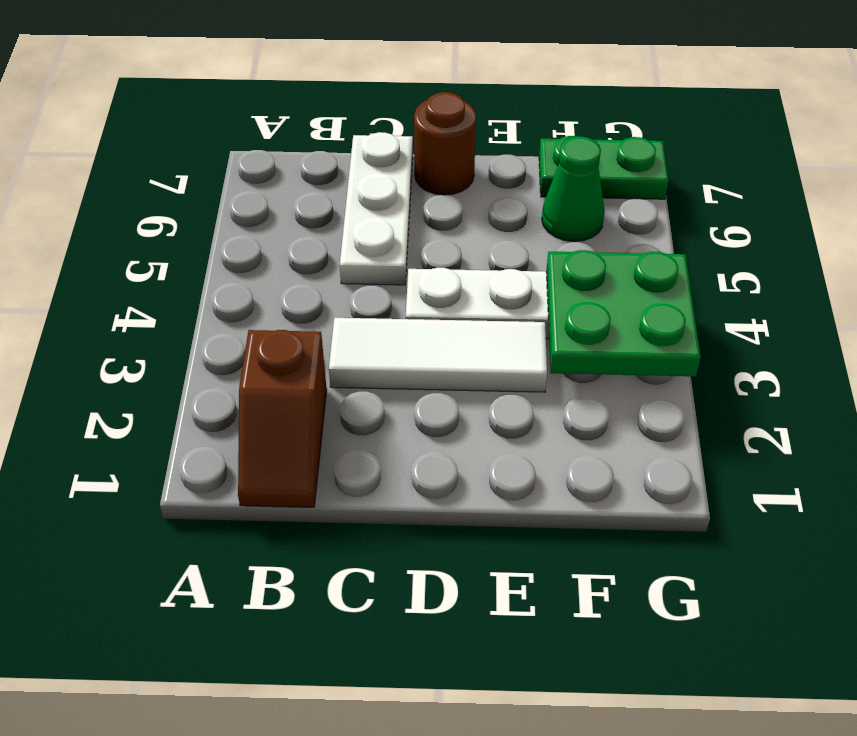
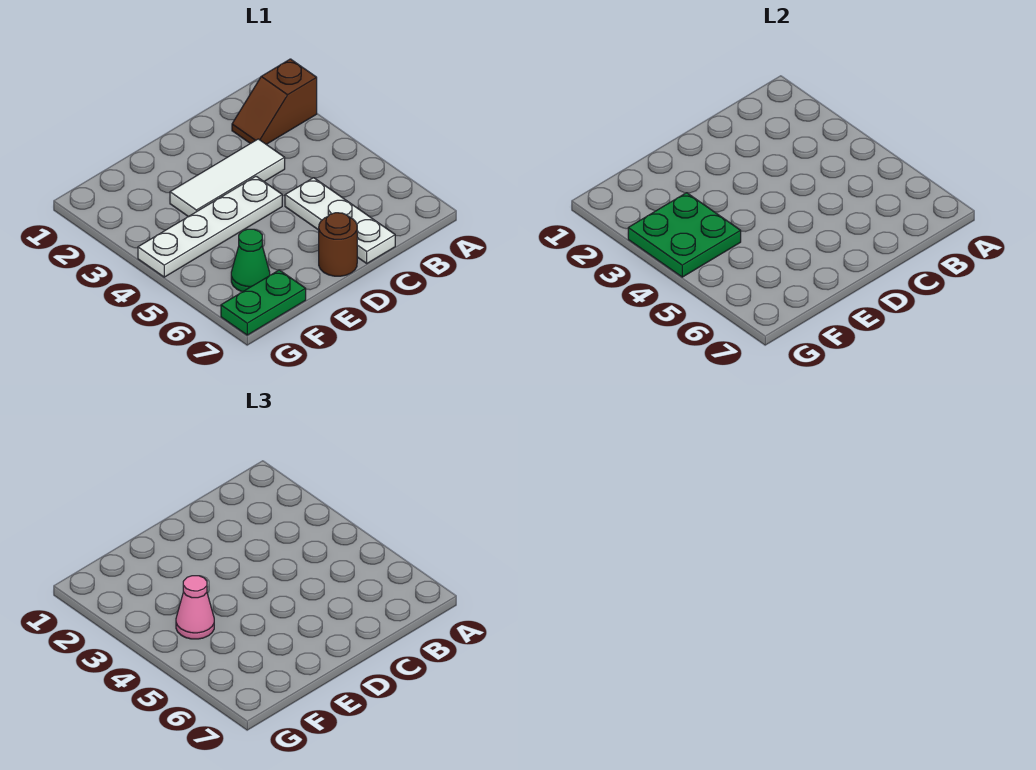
brown 1x2 slope [238,330,327,507] -> brown 1x2 slope turned to [232,59,317,144]
none -> pink 1x1 cone [176,576,214,639]

